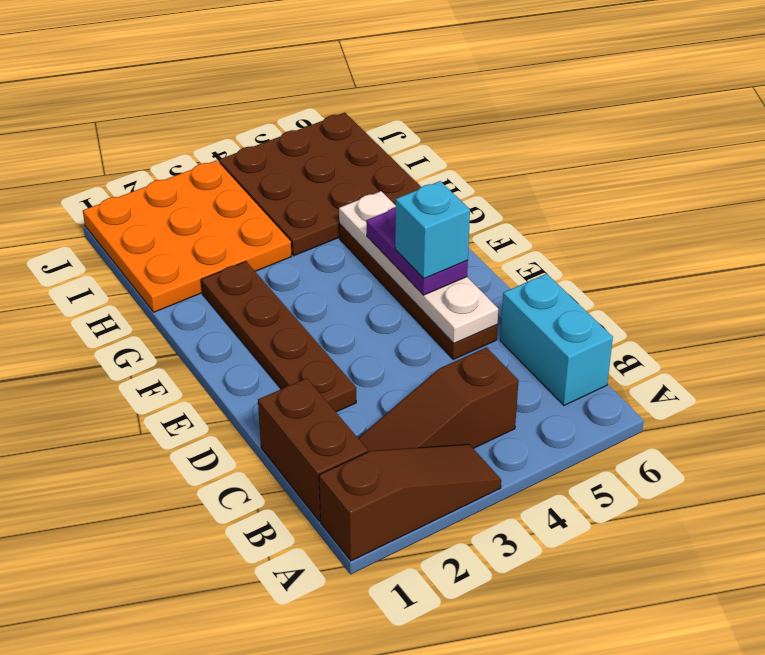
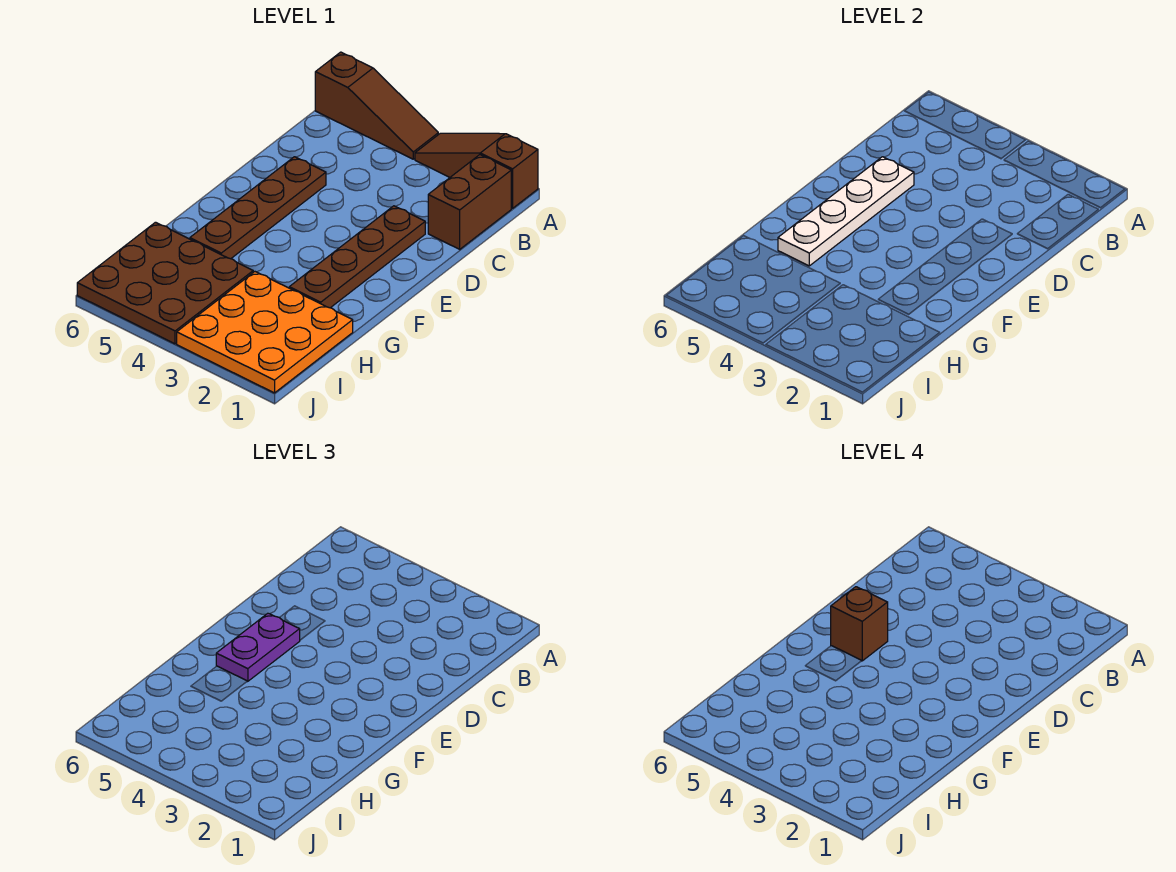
brown 1x3 slope [358,347,519,452] -> brown 1x3 slope moved to [315,52,438,159]
cyan 1x2 brick [500,274,613,405] -> none
cyan 1x1 brick [395,181,470,279] -> brown 1x1 brick [831,587,888,661]

